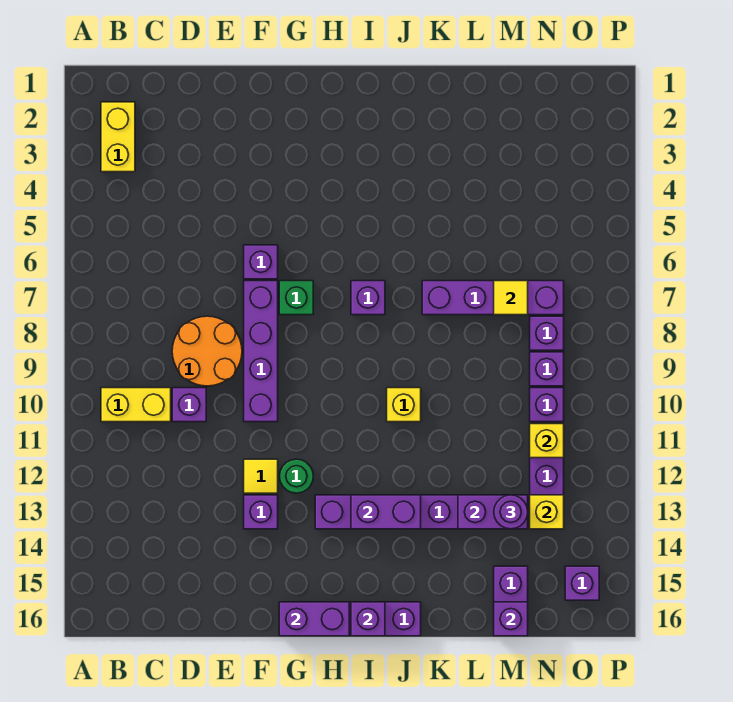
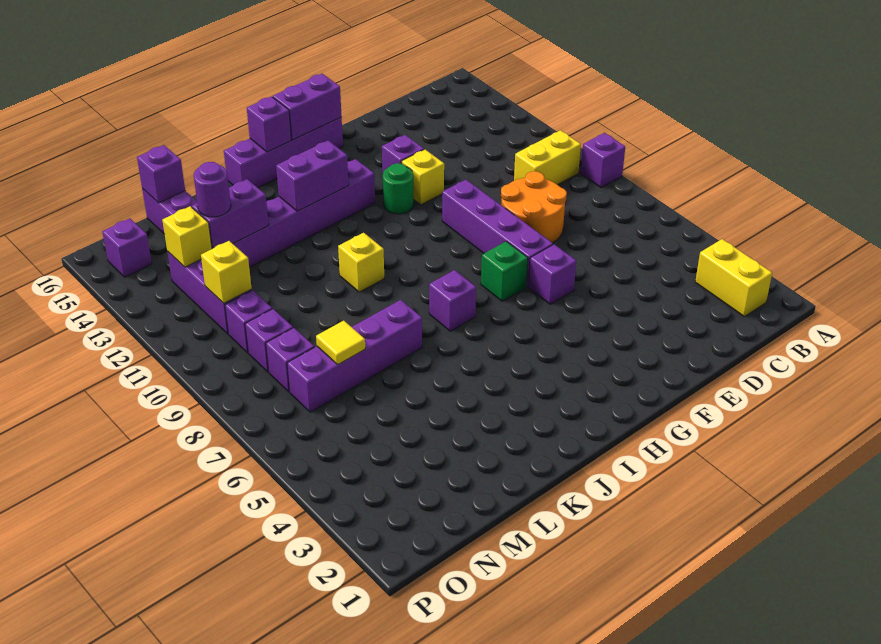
purple 1x1 brick [172,388,206,422] -> purple 1x1 brick moved to [581,133,625,188]
yellow 1x1 tile [244,459,278,493] -> yellow 1x1 brick [402,149,444,205]

